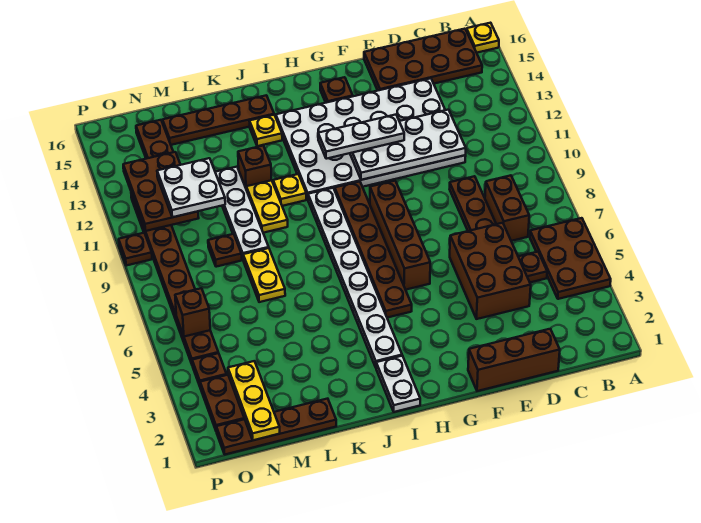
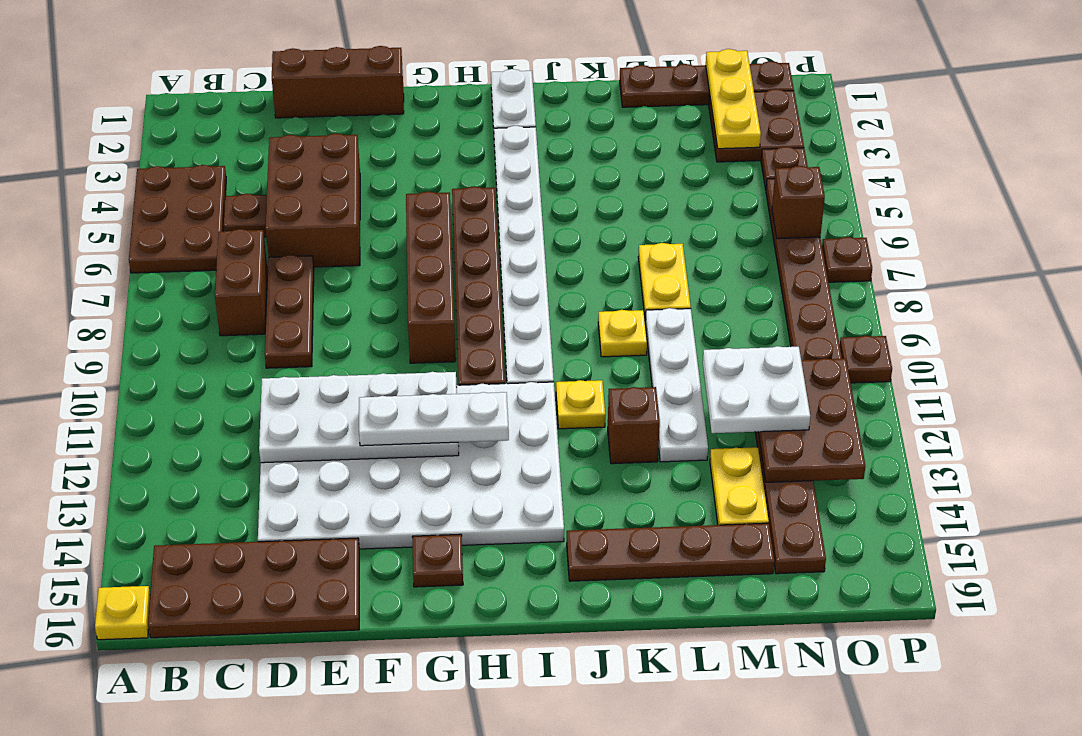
yellow 1x1 plate [249,115,282,146] -> yellow 1x1 plate moved to [598,310,647,357]
yellow 1x2 plate [246,180,288,233] -> yellow 1x2 plate moved to [710,447,769,525]
brown 1x1 plate [208,234,242,267] -> brown 1x1 plate moved to [822,237,872,282]

